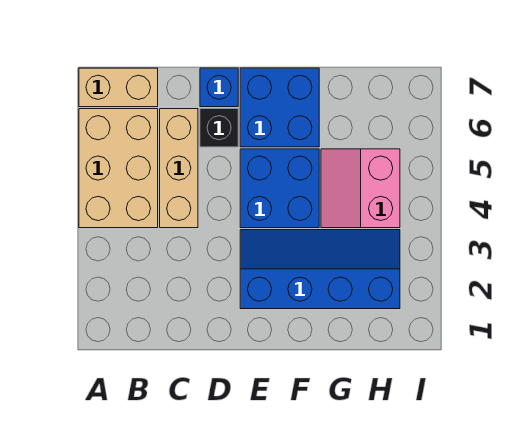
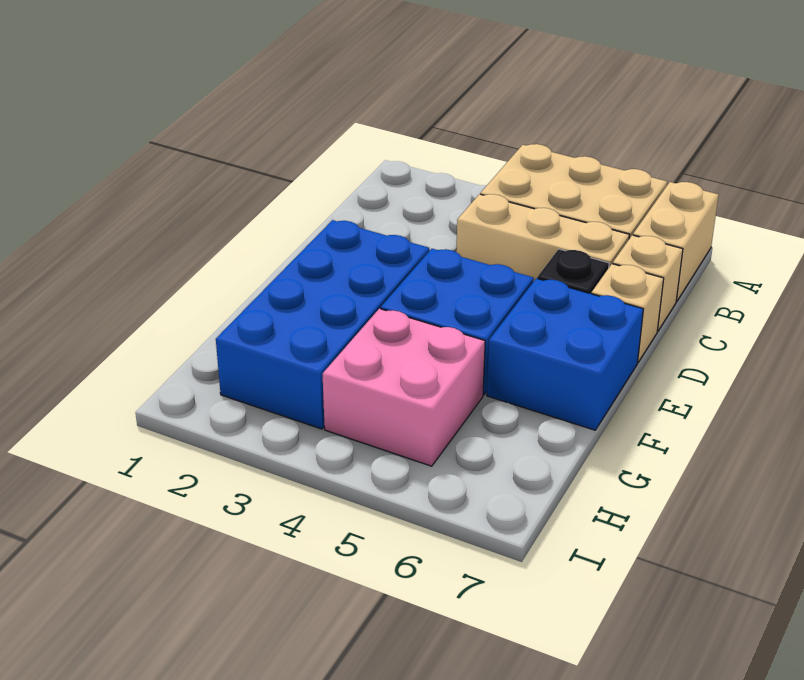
none -> tan 1x1 brick [613,235,683,331]
blue 1x1 brick [200,68,238,107] -> tan 1x1 brick [591,264,664,363]
blue 2x4 slope [240,230,400,309] -> blue 2x4 brick [216,220,429,429]
pink 2x2 slope [321,149,400,228] -> pink 2x2 brick [323,309,485,466]

